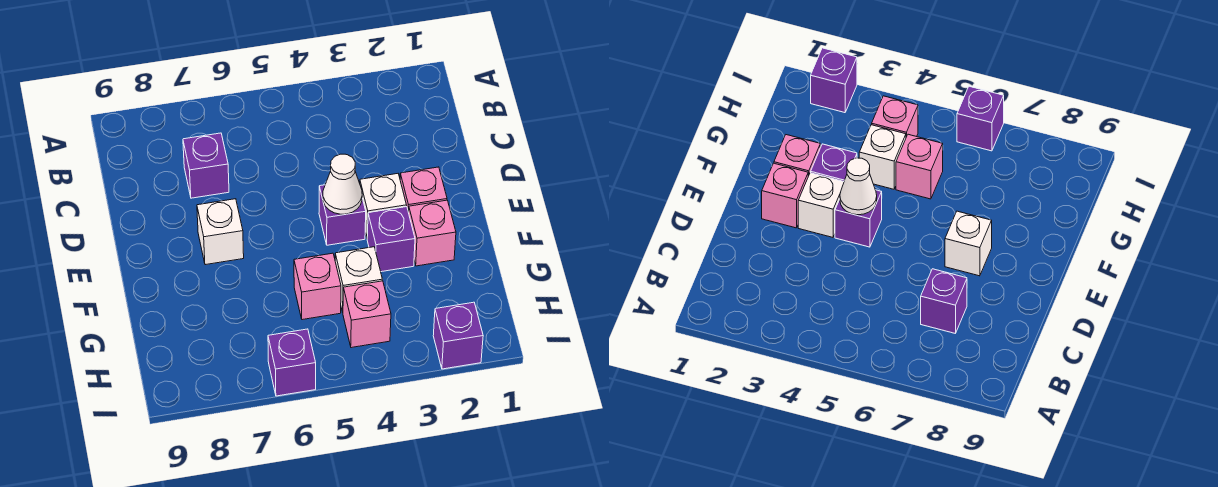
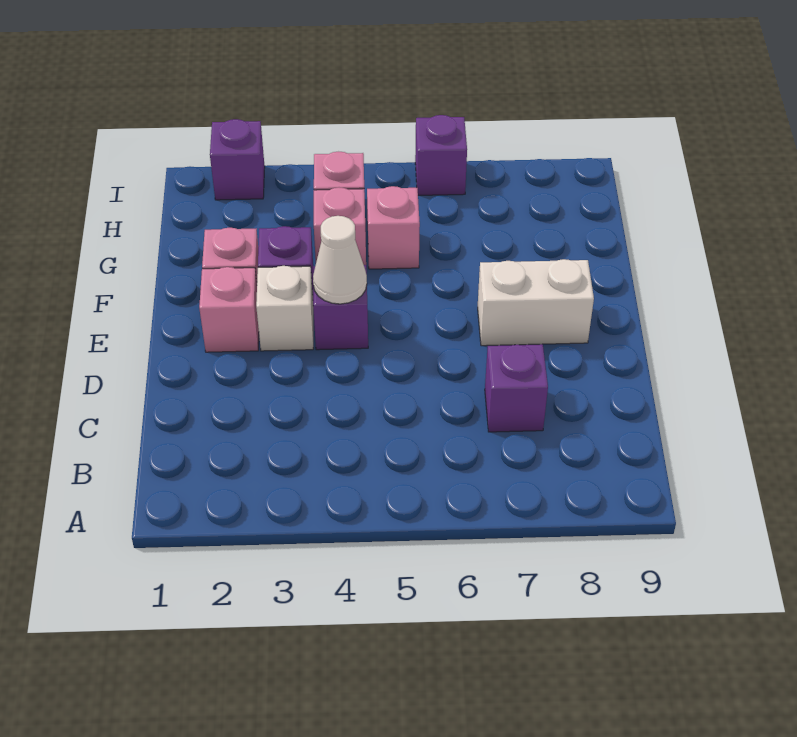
white 1x1 brick [197,199,244,265] -> white 1x2 brick [478,259,594,346]
white 1x1 brick [335,247,382,312] -> pink 1x1 brick [314,188,366,265]

